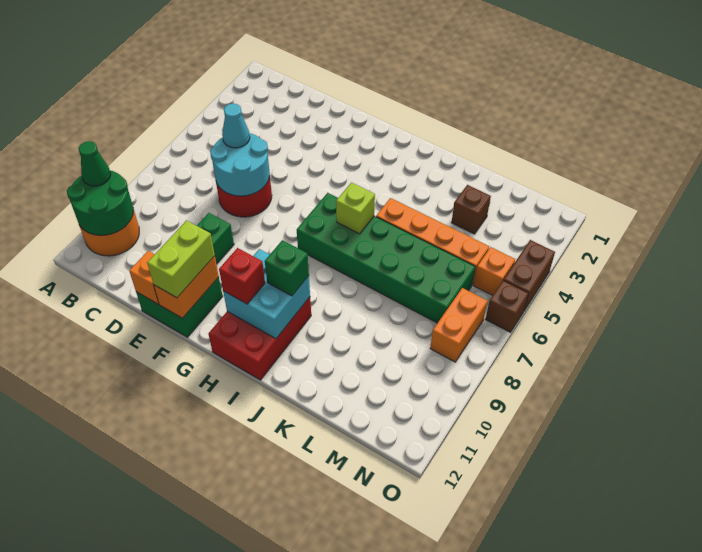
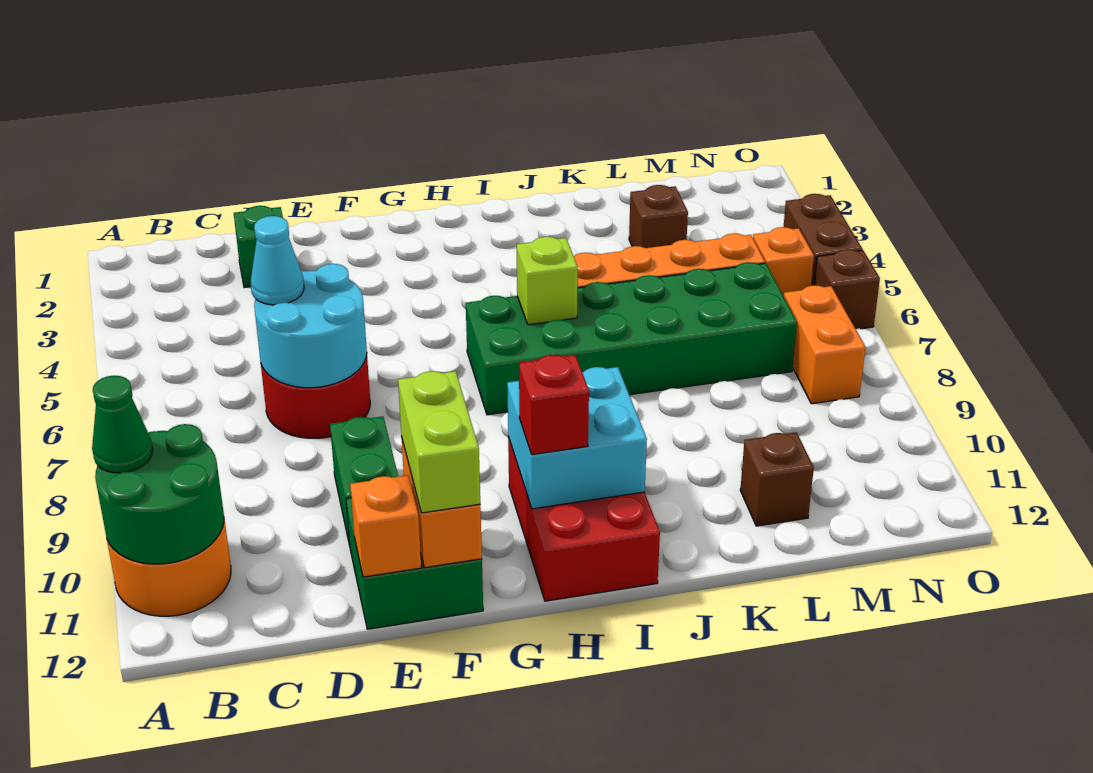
green 1x1 brick [265,240,309,296] -> green 1x1 brick moved to [234,206,283,288]
none -> brown 1x1 brick [740,432,814,526]

